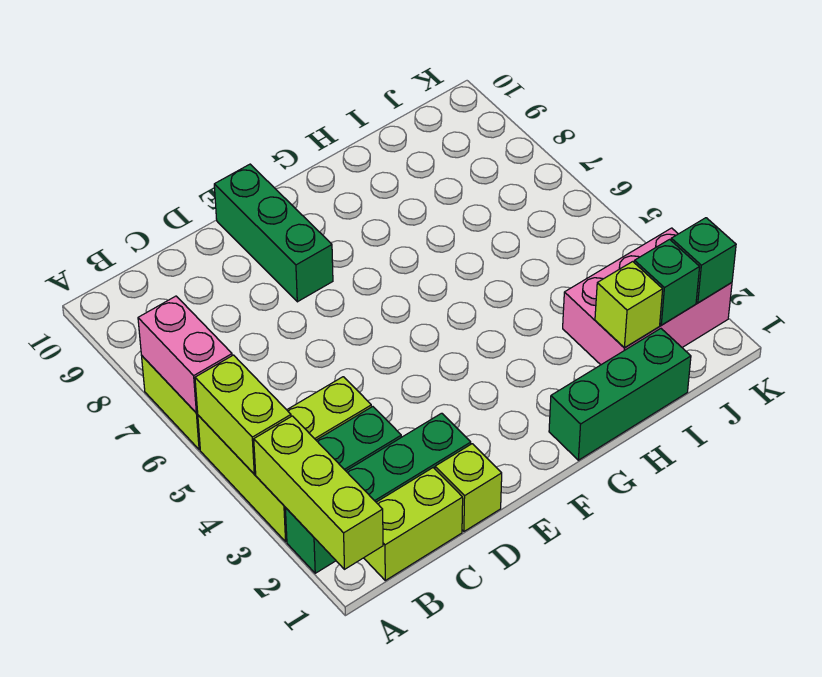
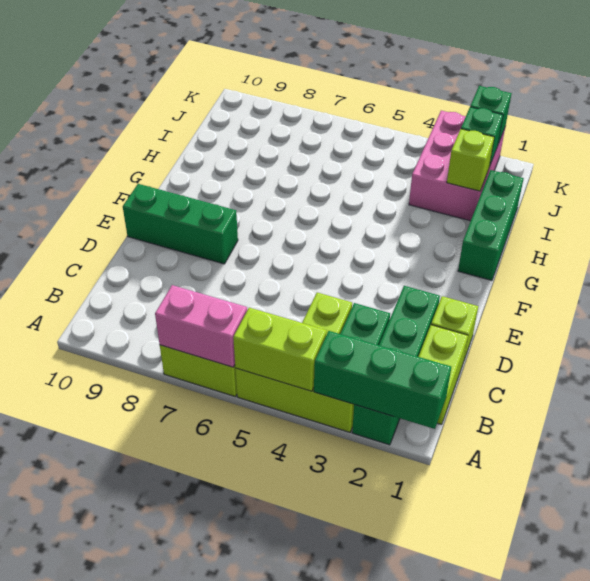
lime 1x3 brick [254,416,383,569] -> green 1x3 brick [314,331,451,429]

